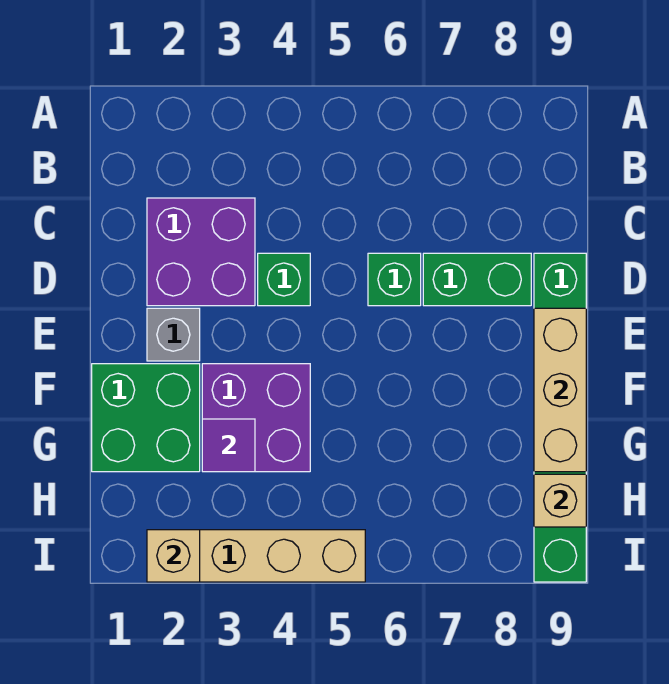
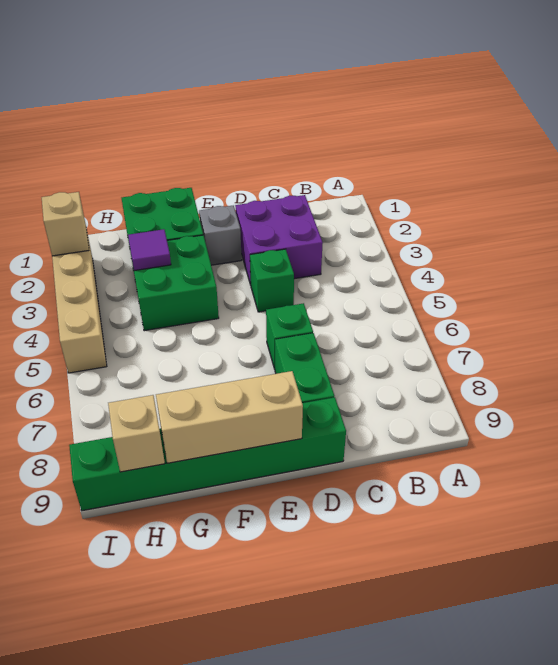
purple 2x2 brick [202,364,310,472] -> green 2x2 brick [133,235,219,331]

